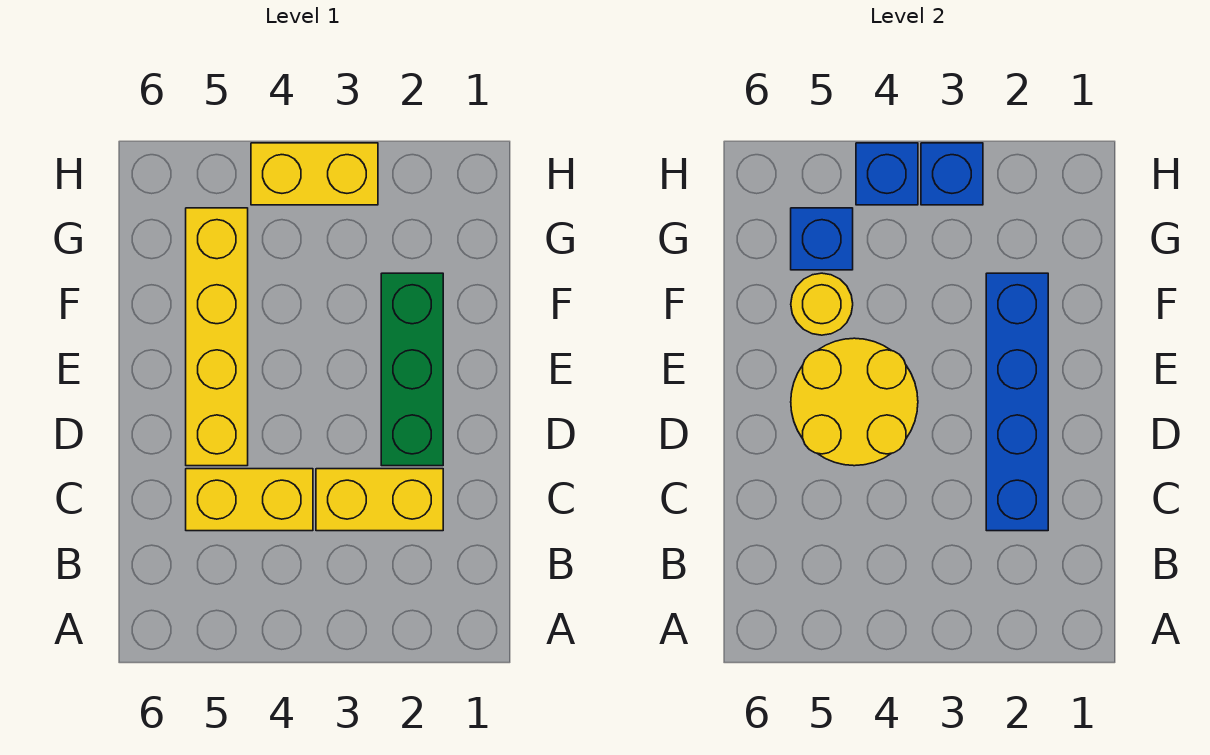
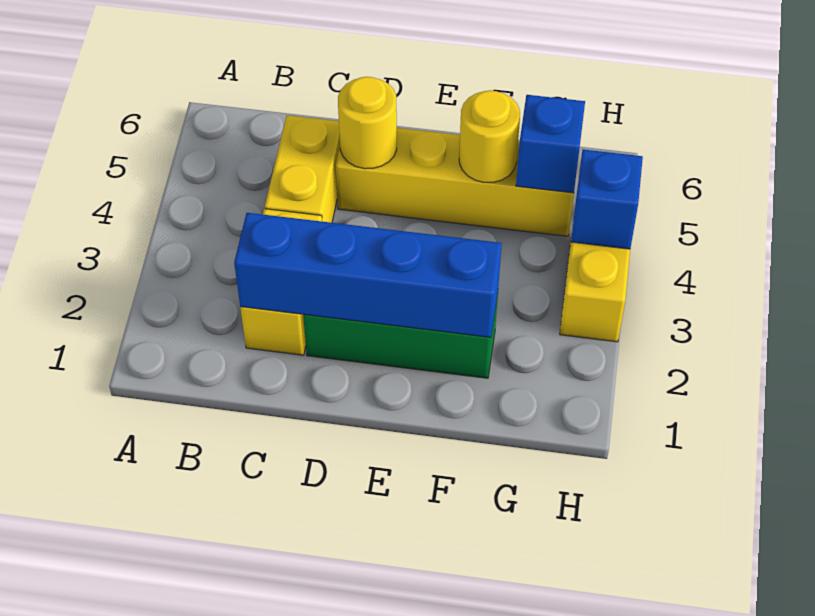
yellow 2x2 round brick [791,338,918,466] -> yellow 1x1 round brick [338,77,397,169]
blue 1x1 brick [921,143,983,205] -> none

